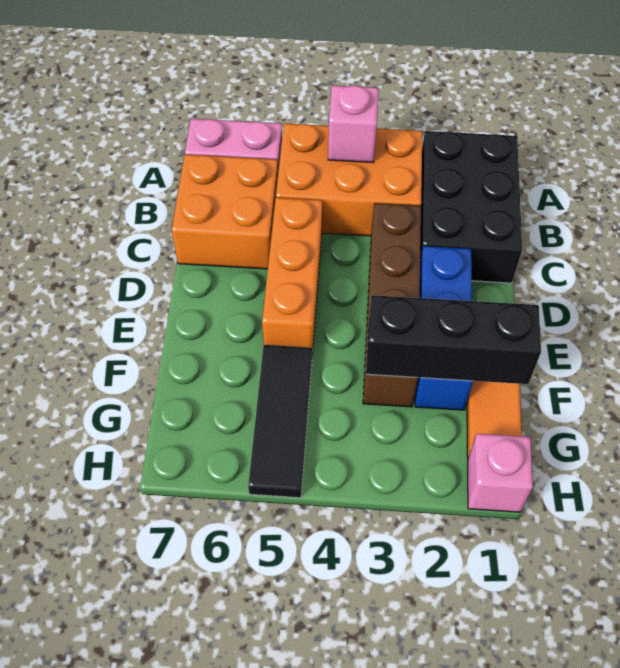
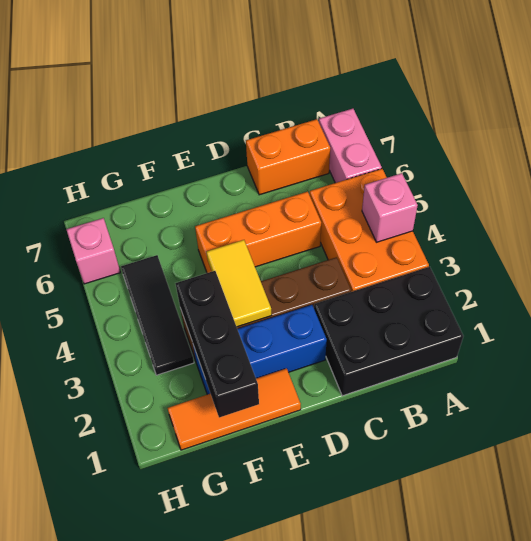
orange 2x2 brick [172,155,278,269] -> orange 1x2 brick [246,119,330,195]
none -> yellow 1x2 tile [206,240,272,327]
black 1x3 tile [248,345,312,498] -> black 1x3 tile turned to [121,255,194,375]
pink 1x1 brick [468,434,533,512] -> pink 1x1 brick moved to [66,218,120,284]

